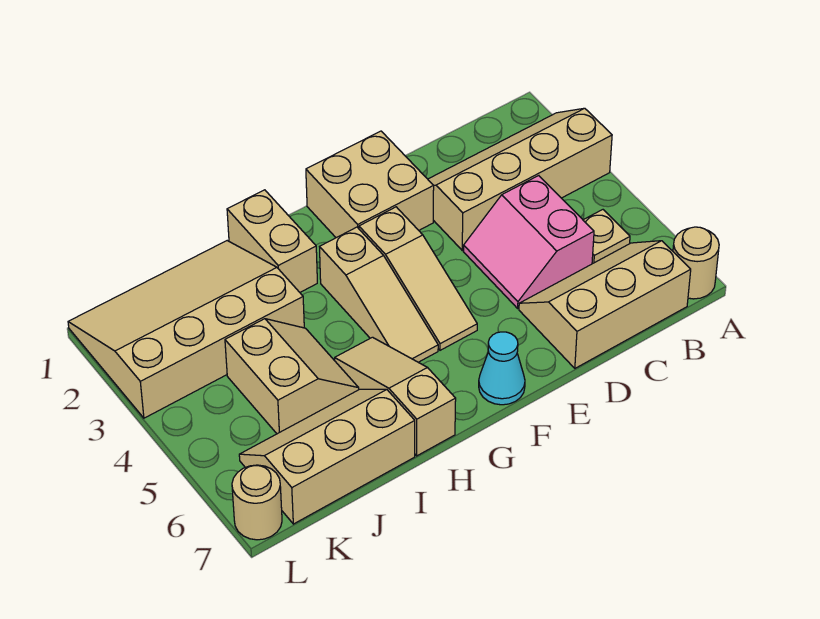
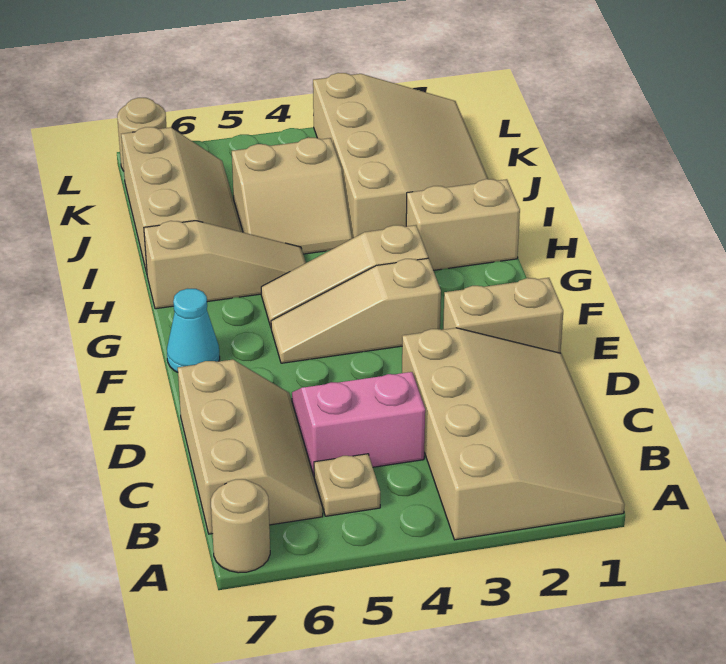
tan 2x4 slope [428,108,612,250] -> tan 3x4 slope [402,328,625,540]
tan 2x2 brick [306,131,434,238] -> tan 1x2 brick [443,278,563,353]

